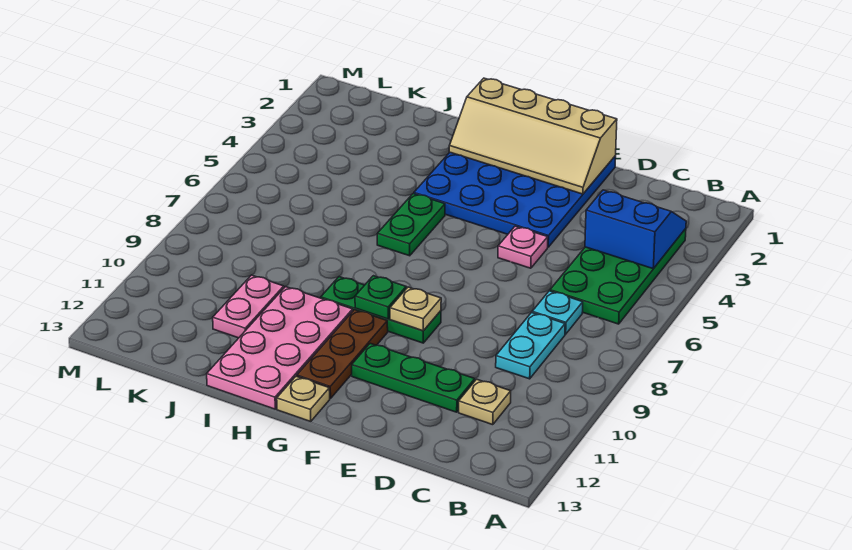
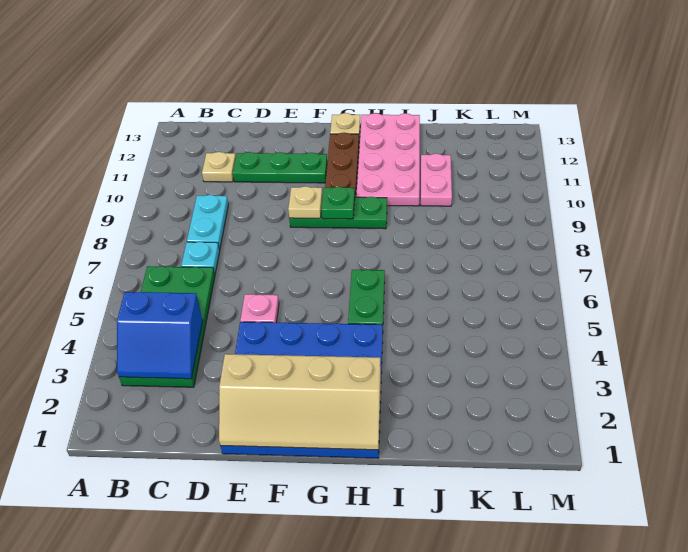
tan 2x4 slope [449,78,617,194] -> tan 2x4 slope turned to [219,354,381,450]

